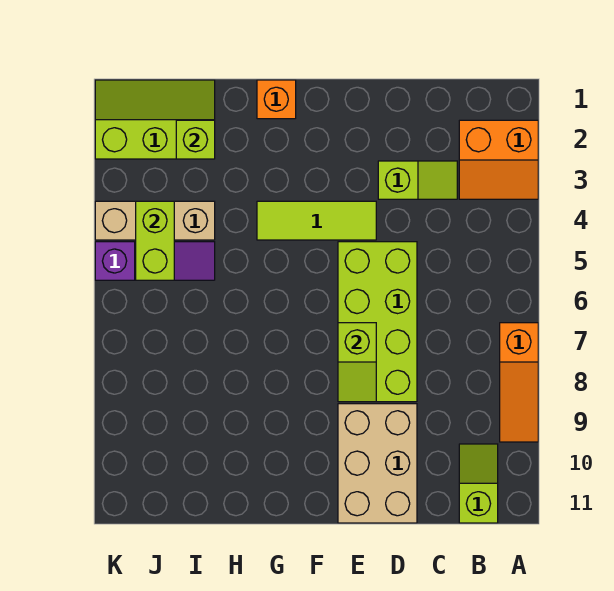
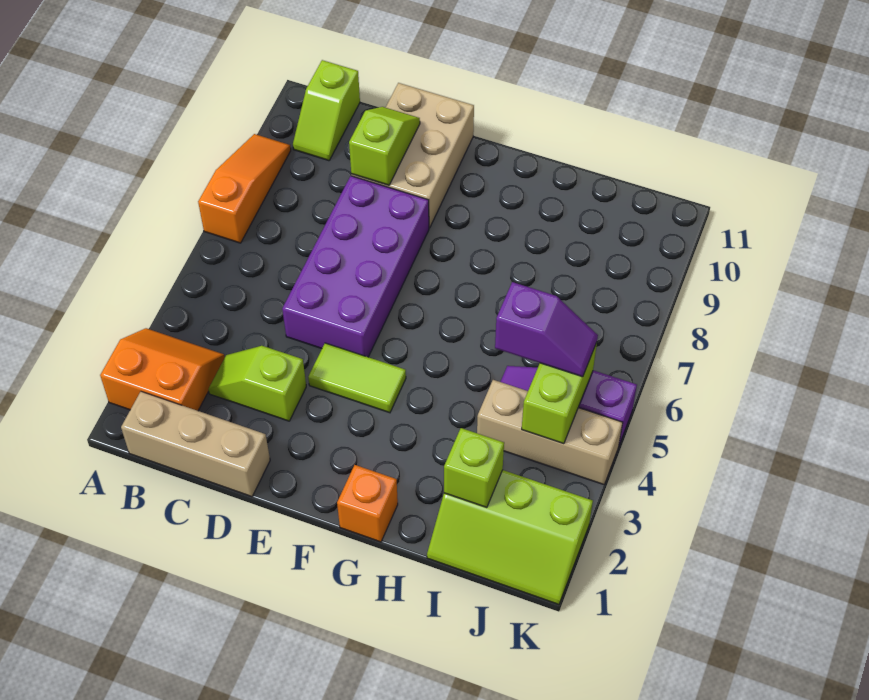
none -> tan 1x3 brick [121,392,270,497]
lime 2x4 brick [338,242,417,402] -> purple 2x4 brick [282,176,429,357]
lime 1x3 tile [257,201,376,240] -> lime 1x2 tile [308,343,406,413]
lime 1x2 slope [338,323,376,402] -> lime 1x2 slope moved to [349,107,420,185]
none -> purple 1x2 slope [495,282,598,377]

